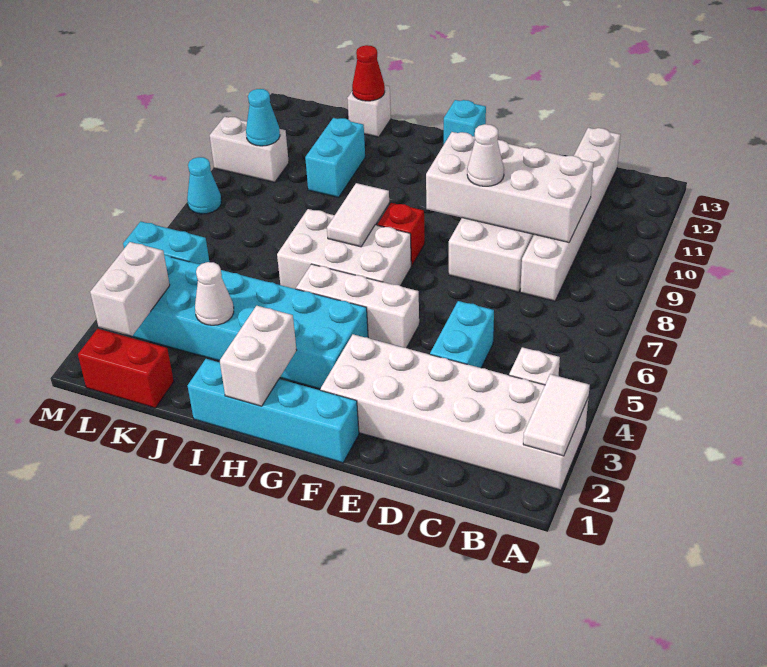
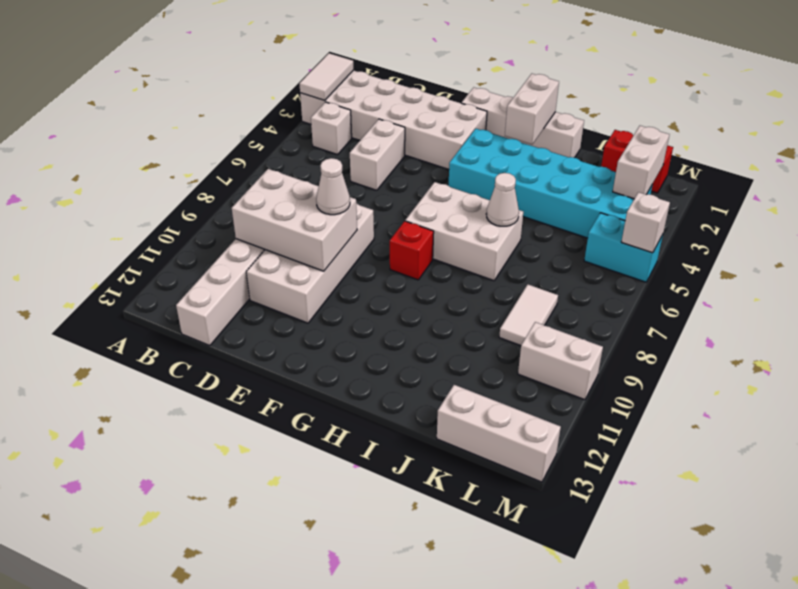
white 2x4 brick [426,132,594,242] -> white 2x3 brick [232,169,357,271]
cyan 1x2 brick [430,301,494,368] -> white 1x2 brick [350,119,405,190]
cyan 1x4 brick [188,359,359,463] -> white 1x4 brick [462,88,584,158]
white 1x3 brick [296,264,419,348] -> white 1x3 brick moved to [437,385,561,482]
cyan 1x1 brick [444,100,486,144] -> none
white 1x2 tile [327,183,389,247] -> white 1x2 tile moved to [499,285,558,346]
white 1x1 cone [195,262,234,325] -> white 1x1 cone moved to [486,173,519,226]
cyan 1x2 brick [305,118,365,197] -> none
white 1x1 brick [347,85,391,137] -> white 1x1 brick moved to [621,192,670,253]
red 1x1 cone [352,45,385,101] -> none
cyan 1x1 cone [246,89,280,146] -> none
cyan 1x1 cone [187,157,221,214] -> none

